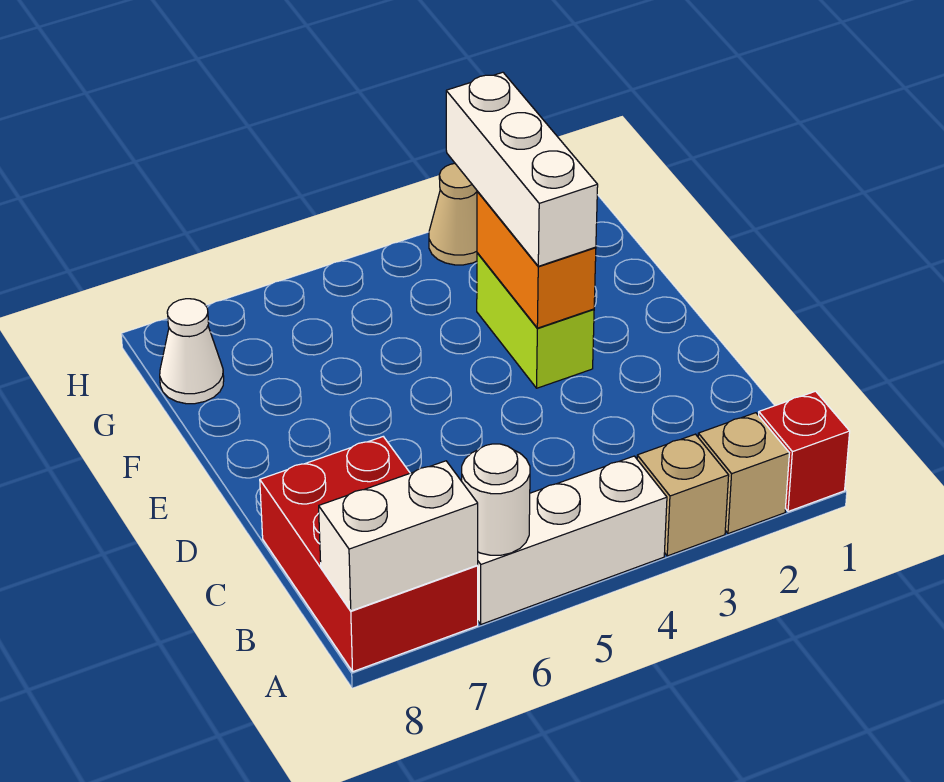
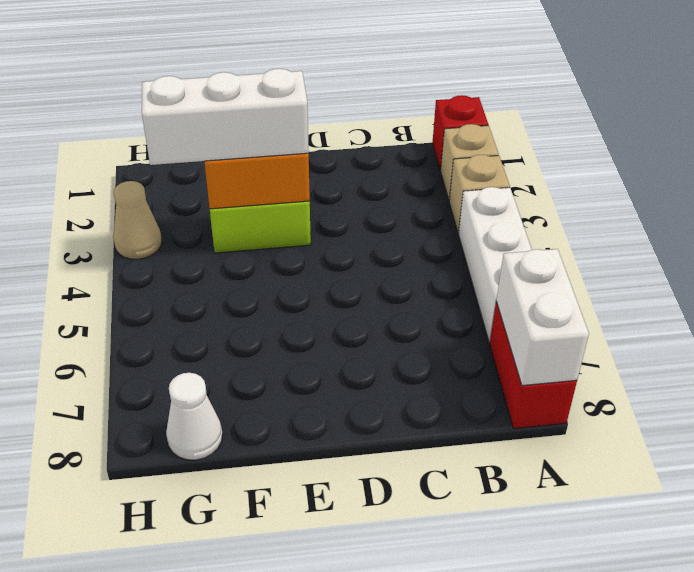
white 1x1 round brick [462,444,530,555] -> none
red 2x3 brick [260,437,478,671] -> red 1x2 brick [490,302,577,429]

